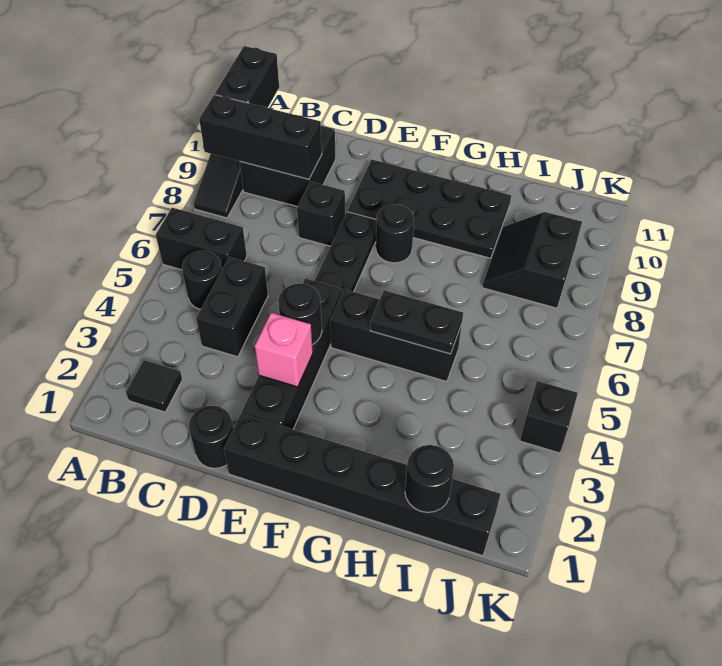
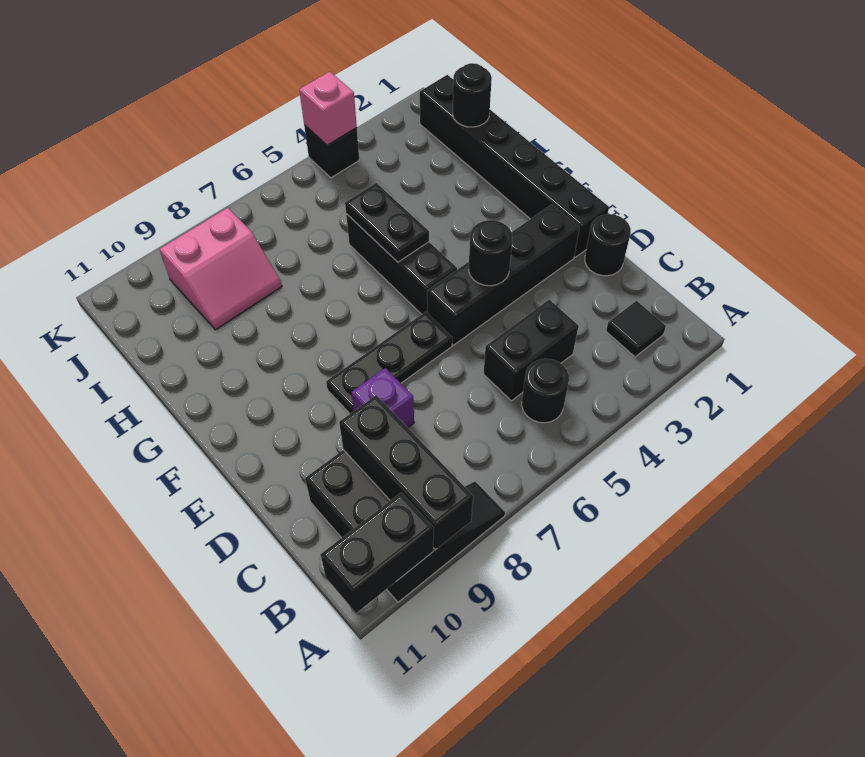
black 1x2 brick [156,208,247,270] -> none
black 1x1 brick [297,182,345,246] -> purple 1x1 brick [351,368,414,428]
pink 1x1 brick [255,313,313,387] -> pink 1x1 brick moved to [299,72,357,145]
black 2x4 plate [347,160,511,258] -> none
black 1x1 round brick [376,204,414,263] -> none
black 2x2 slope [482,212,582,308] -> pink 2x2 slope [160,208,282,330]

